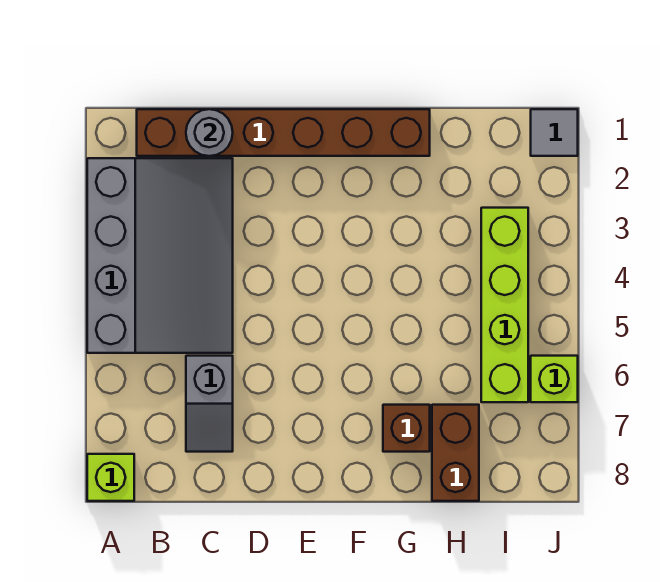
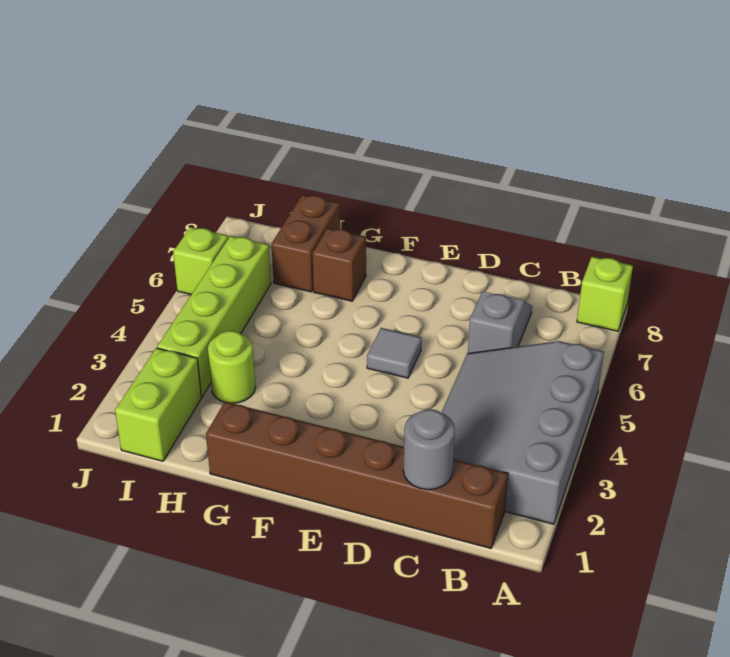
none -> lime 1x1 round brick [208,331,256,403]
none -> lime 1x2 brick [115,348,201,461]
grey 1x1 tile [531,109,578,156] -> grey 1x1 tile moved to [367,328,422,378]

